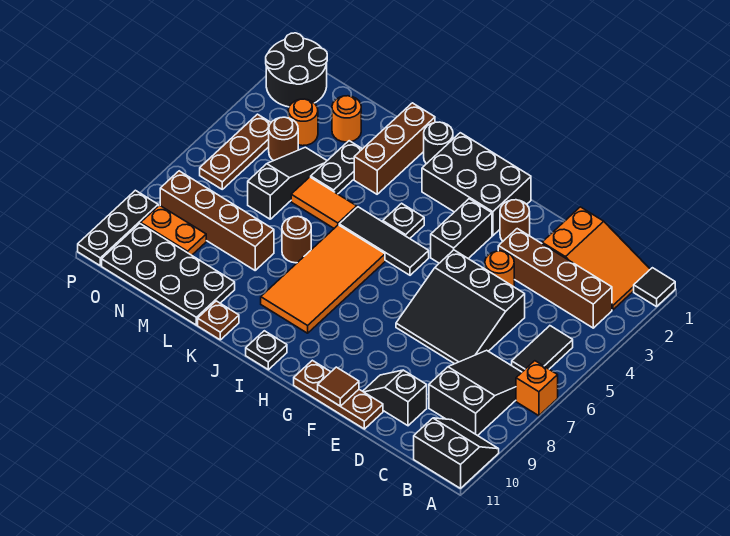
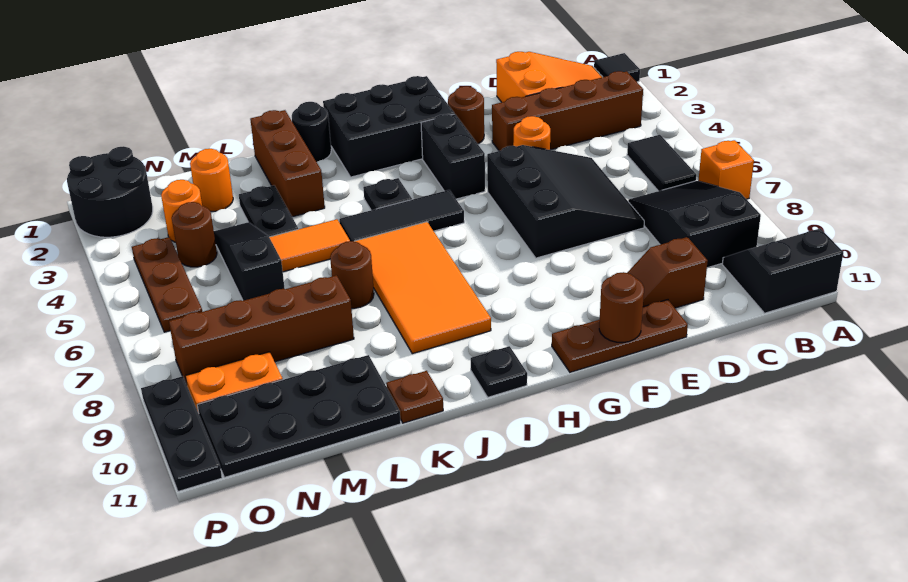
black 3x3 slope [396,250,525,364] -> black 3x3 slope turned to [487,145,644,258]
black 1x2 slope [363,370,427,426] -> brown 1x2 slope [627,237,708,308]
brown 1x1 tile [318,367,359,406] -> brown 1x1 round brick [599,272,644,343]

